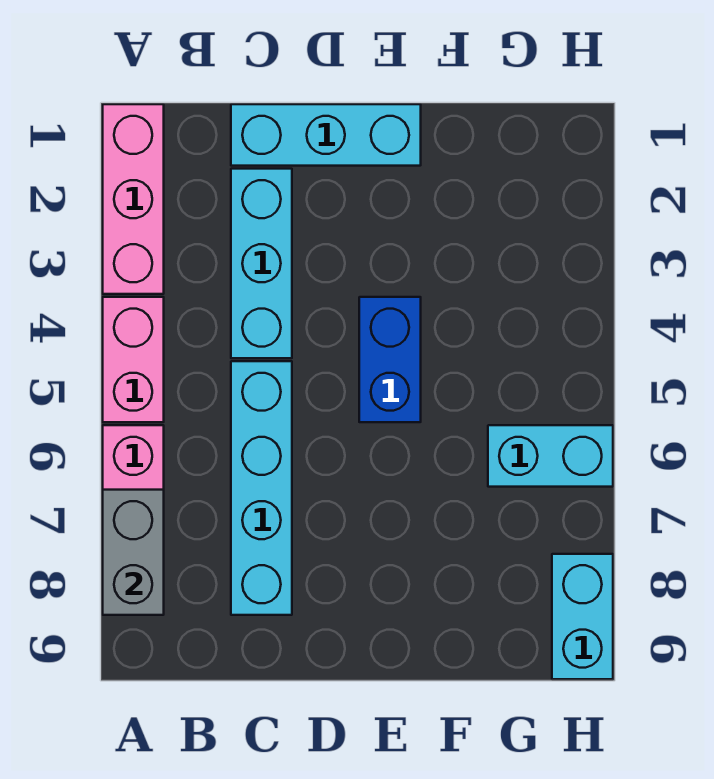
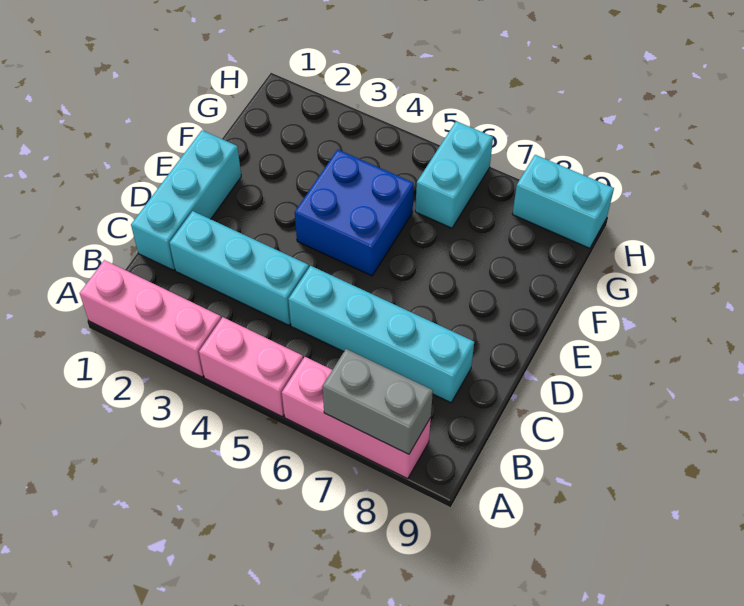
blue 1x2 brick [359,297,421,422] -> blue 2x2 brick [295,150,414,276]

